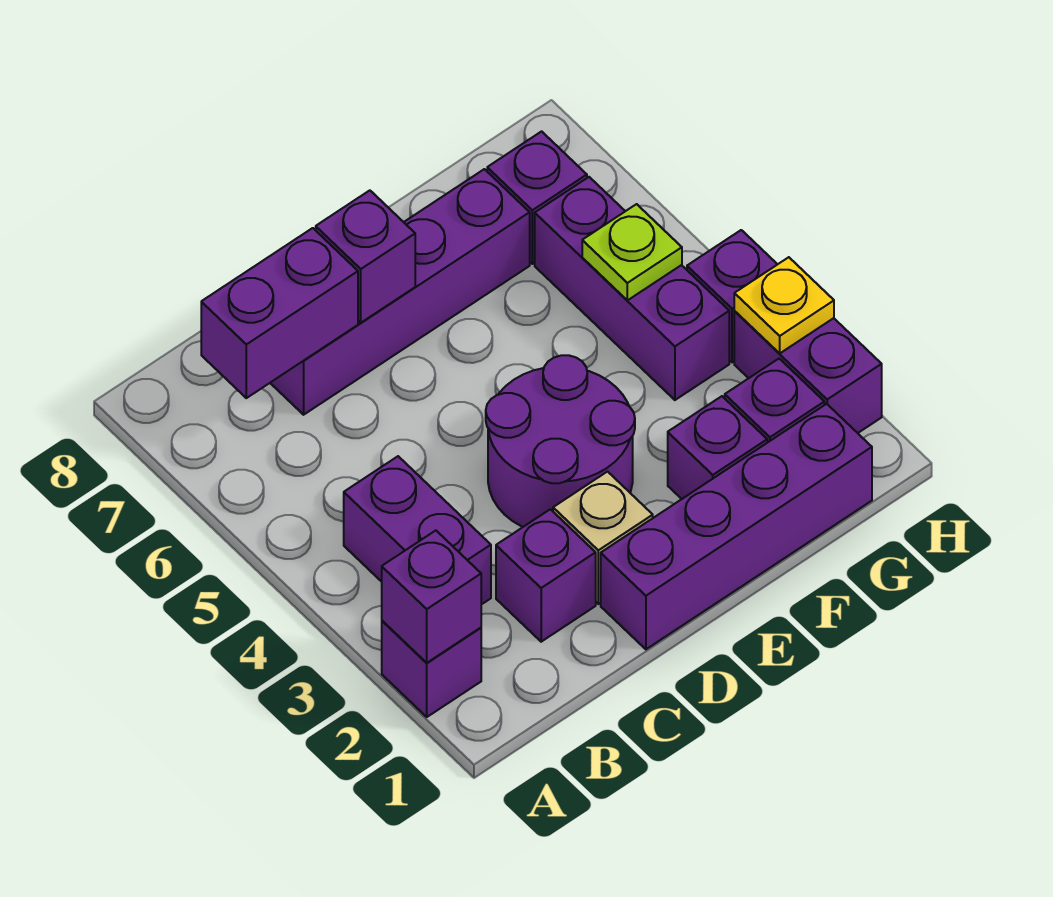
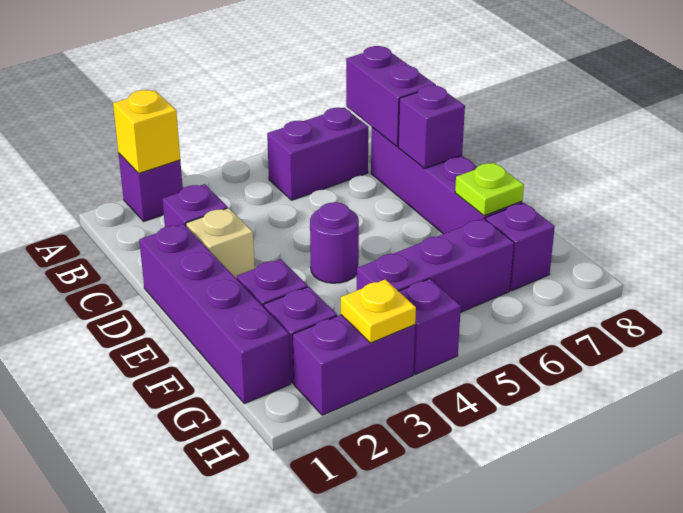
purple 1x1 brick [382,531,481,663] -> yellow 1x1 brick [113,90,180,173]
purple 1x2 brick [344,456,491,605] -> purple 1x2 brick moved to [267,108,369,200]
purple 2x2 round brick [486,355,635,527] -> purple 1x1 round brick [310,202,359,283]
lime 1x1 plate [582,204,682,300] -> lime 1x1 plate moved to [455,163,524,216]

